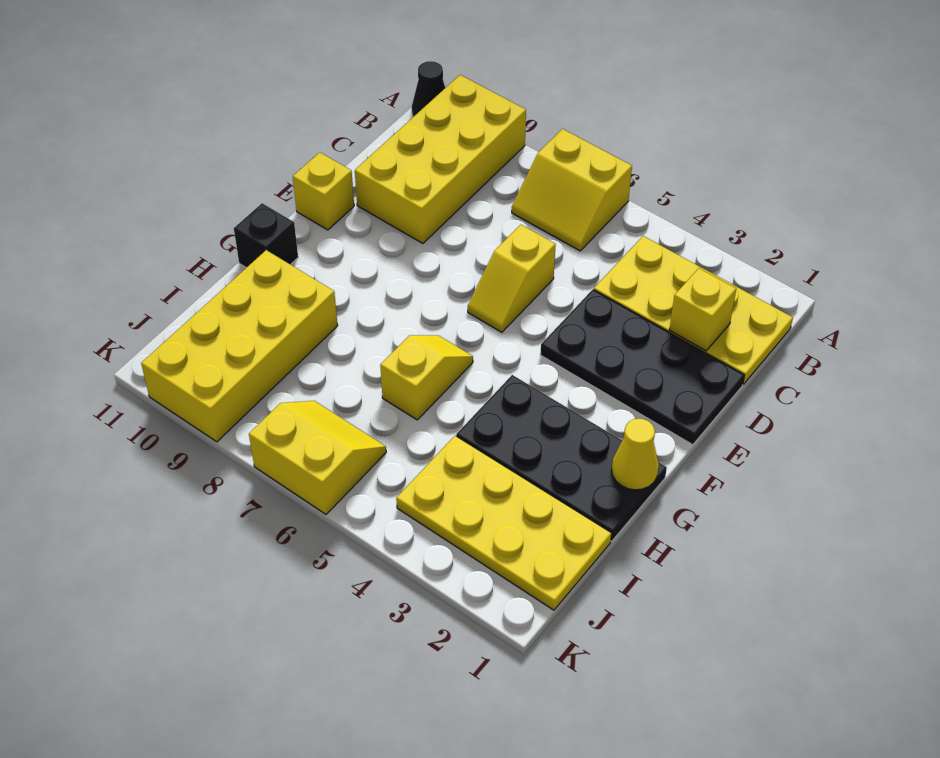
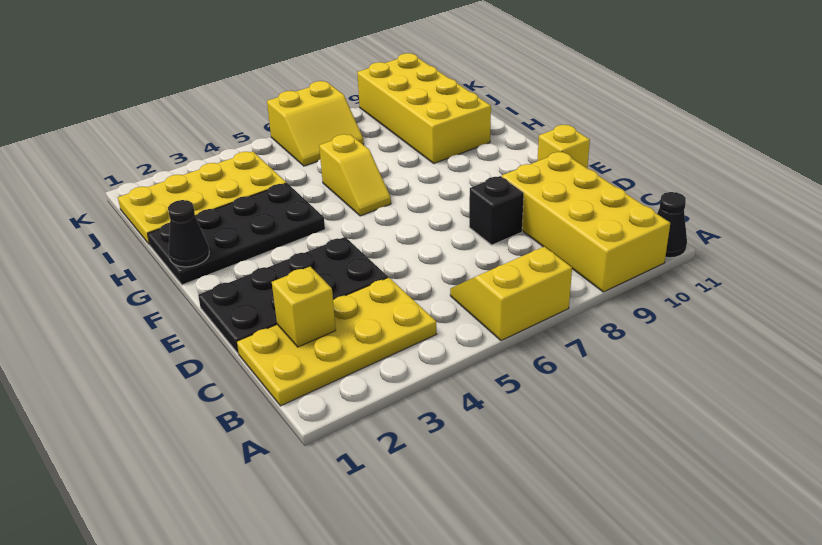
yellow 1x2 slope [468,225,556,332] -> none
yellow 1x1 cone [612,419,659,490] -> black 1x1 cone [168,200,209,267]
black 1x1 brick [234,203,298,268] -> black 1x1 brick moved to [469,176,524,245]

